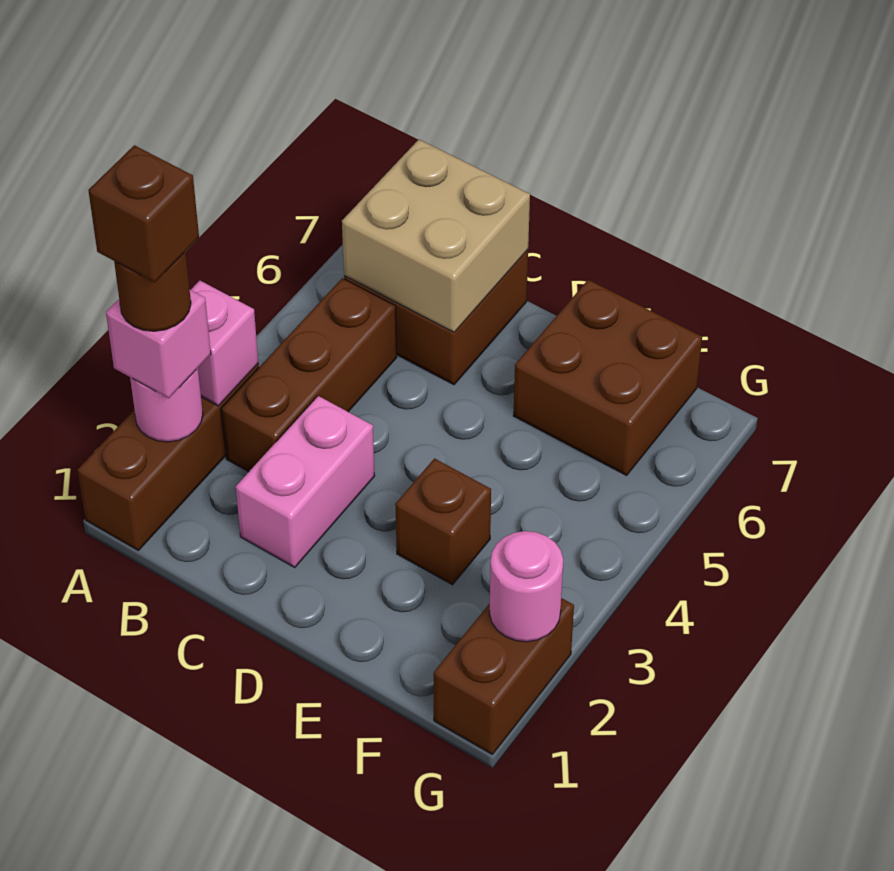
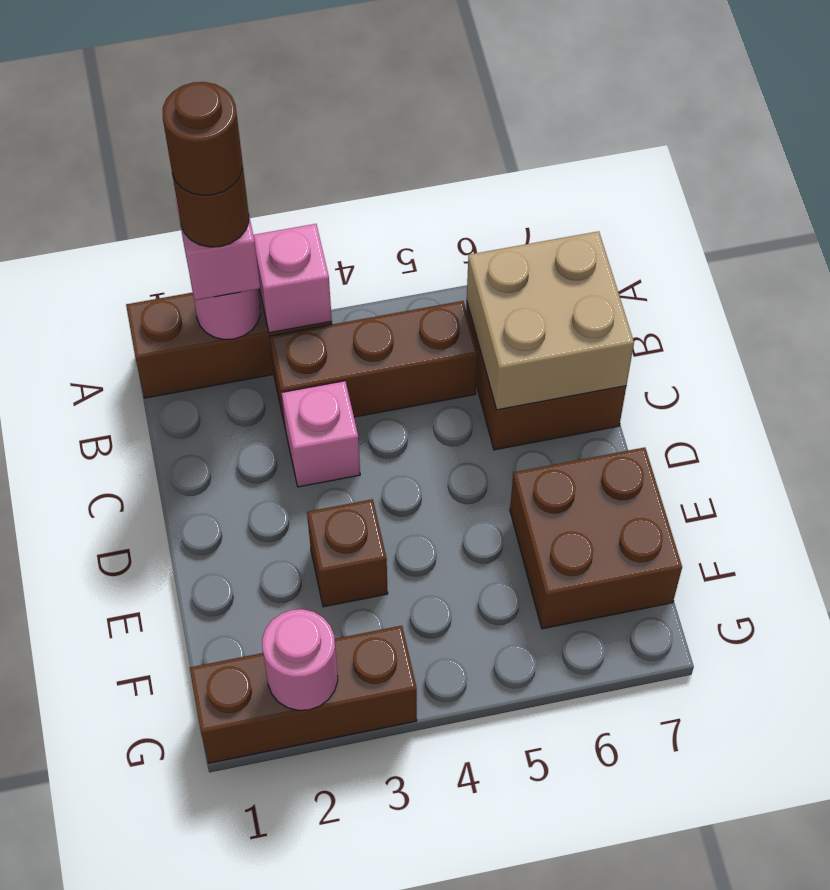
brown 1x1 brick [88,145,199,282] -> brown 1x1 round brick [163,82,242,195]
pink 1x2 brick [236,396,375,567] -> pink 1x1 brick [282,381,360,487]
brown 1x2 brick [434,598,574,755] -> brown 1x3 brick [190,626,417,763]

